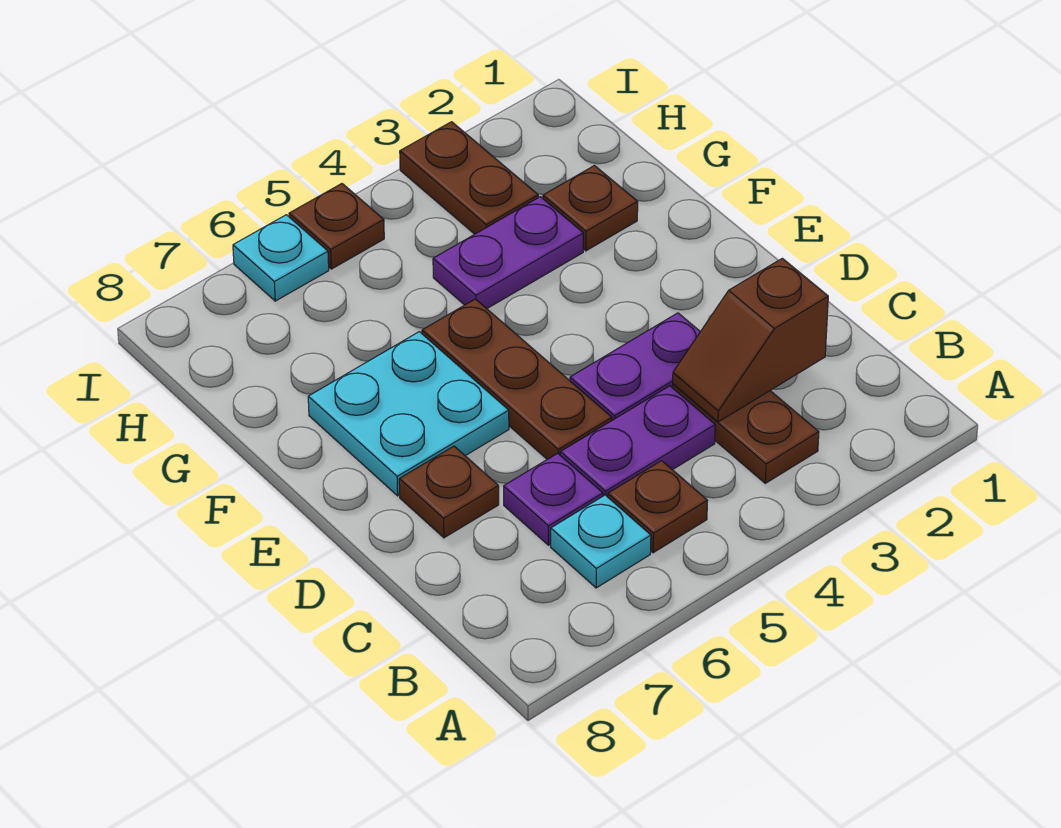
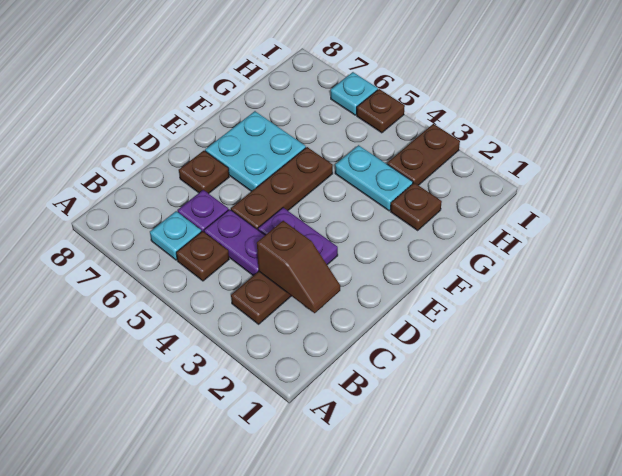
brown 1x2 slope [673,258,828,422] -> brown 1x2 slope turned to [257,221,340,313]
purple 1x2 plate [433,197,583,309] -> cyan 1x2 plate [335,145,413,211]

